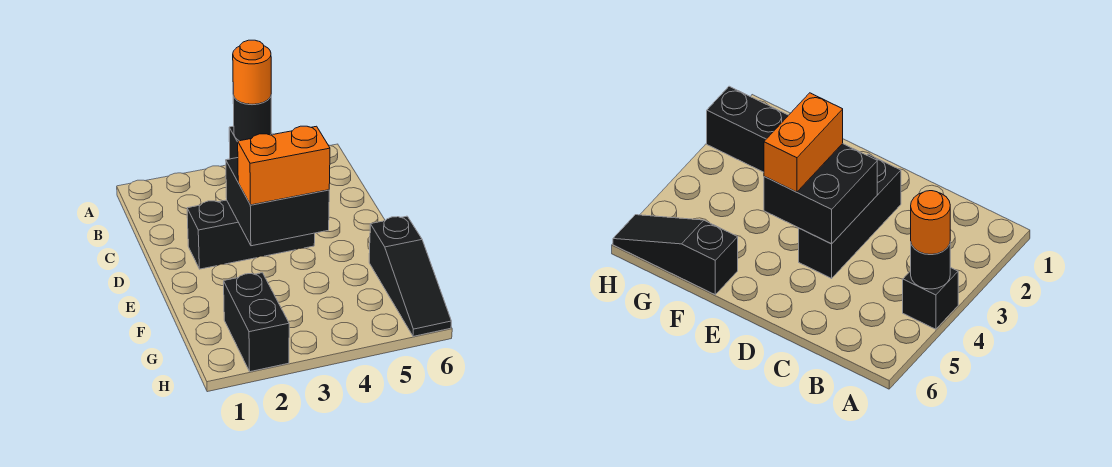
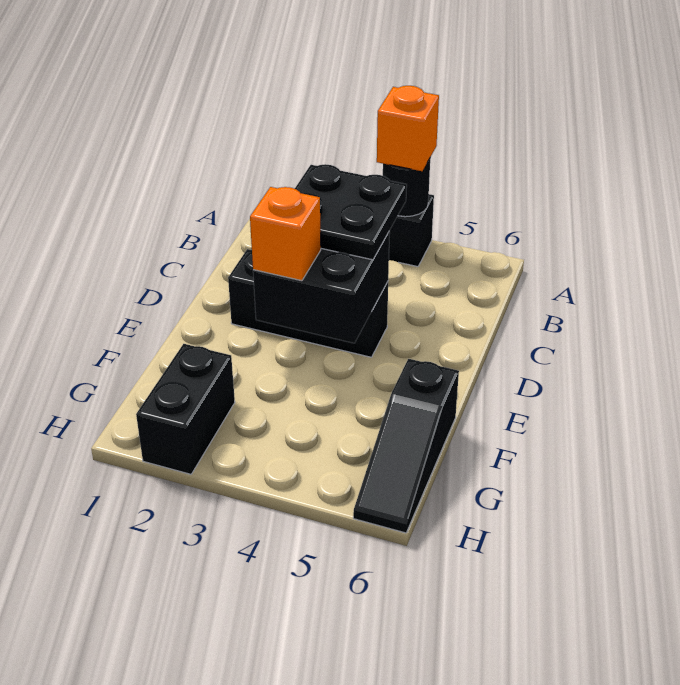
orange 1x1 round brick [233,40,271,104] -> orange 1x1 brick [377,86,439,171]
none -> black 2x2 plate [295,164,407,260]
orange 1x2 brick [238,126,330,205] -> orange 1x1 brick [250,187,321,281]

